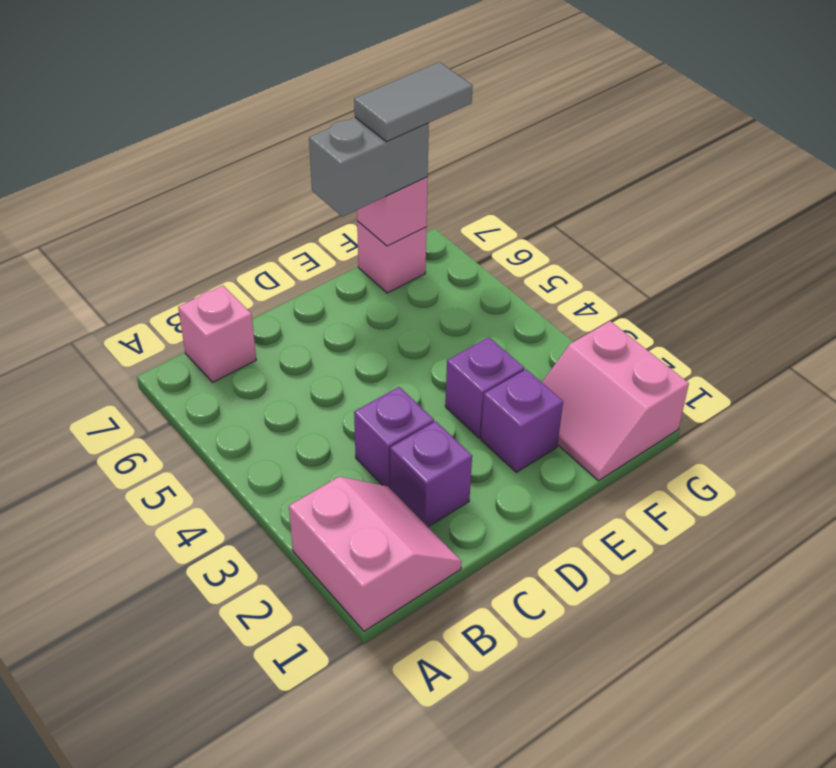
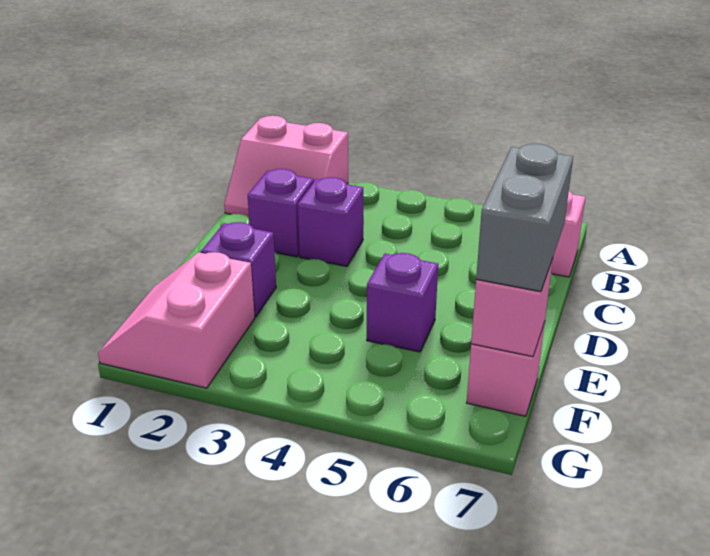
purple 1x1 brick [445,337,524,438] -> purple 1x1 brick moved to [367,253,438,352]
pink 2x2 slope [542,321,689,481] -> pink 2x2 slope turned to [98,252,255,388]
grey 1x2 tile [354,62,473,142] -> none

